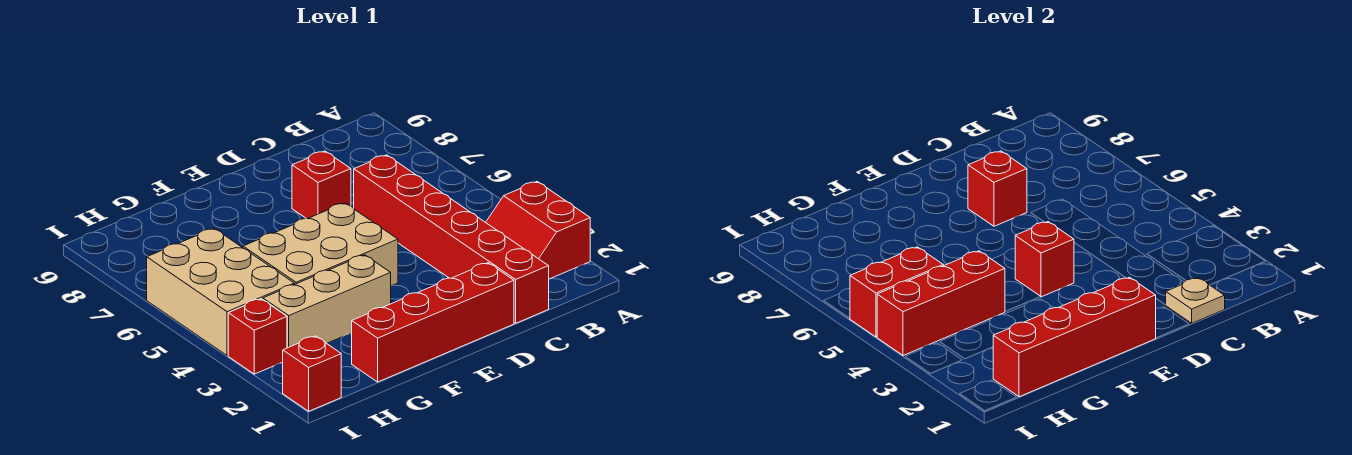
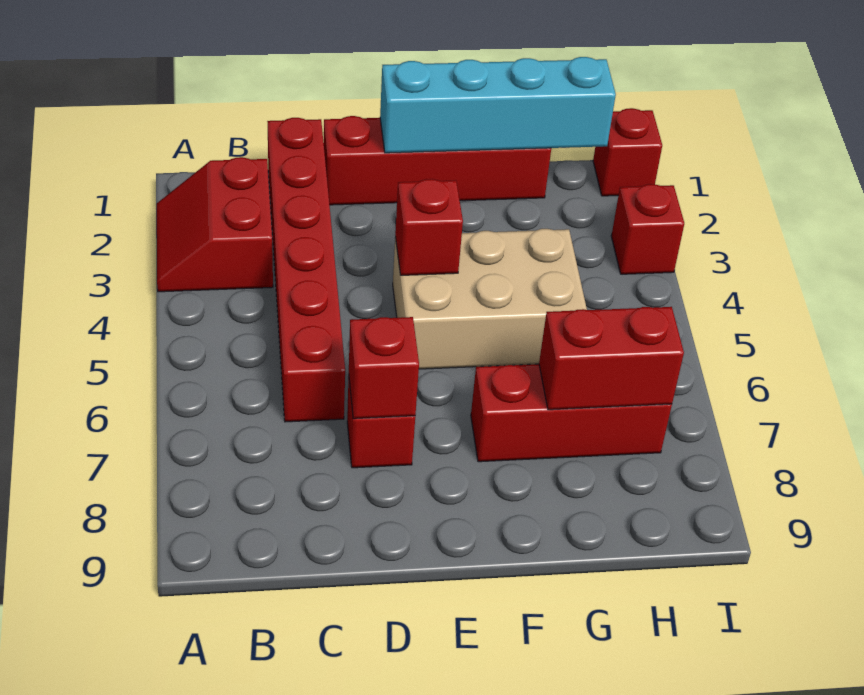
red 2x2 slope [486,182,590,279] -> red 2x2 slope turned to [157,157,273,292]
tan 1x1 plate [1166,278,1225,323] -> none
red 1x4 brick [993,277,1156,397] -> cyan 1x4 brick [380,57,616,153]
tan 1x3 brick [263,255,391,348] -> none
red 1x3 brick [877,251,1005,356] -> red 1x3 brick moved to [471,364,672,462]
tan 2x3 brick [147,228,294,356] -> none
red 1x2 brick [850,247,943,337] -> red 1x2 brick moved to [539,307,684,410]

